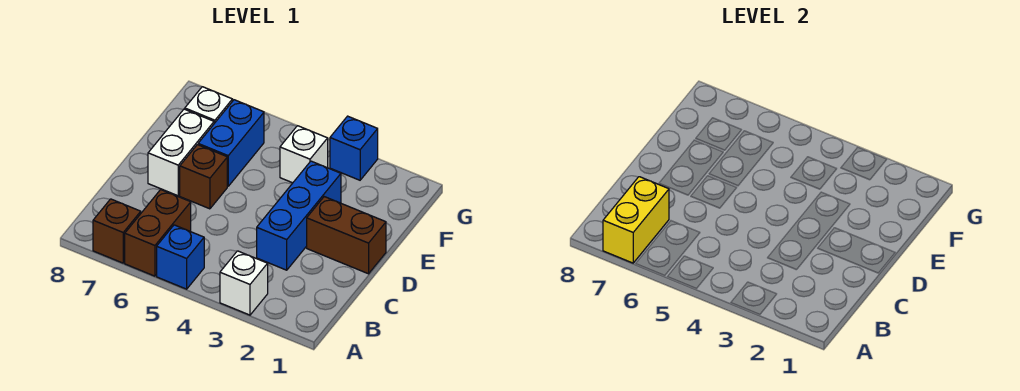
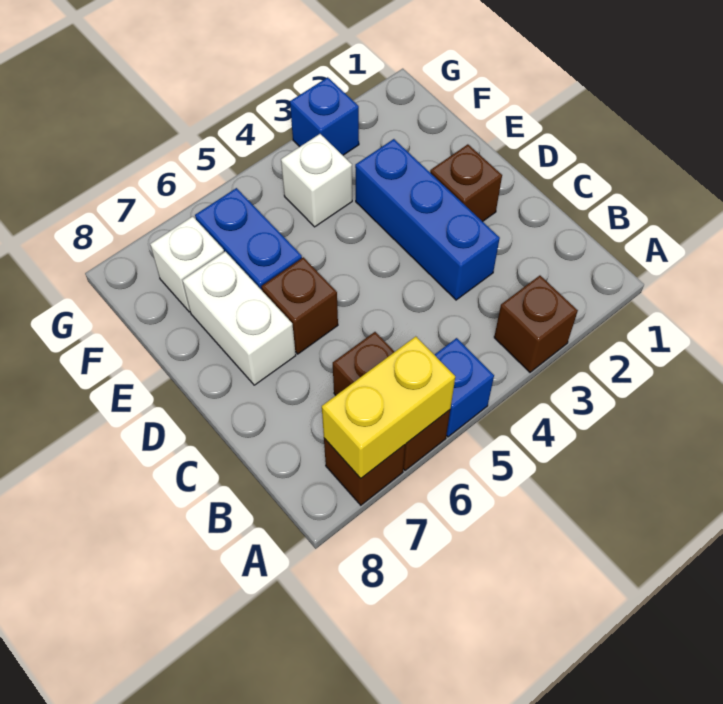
white 1x1 brick [220,251,268,315] -> brown 1x1 brick [494,276,578,372]
yellow 1x2 brick [603,177,669,263] -> yellow 1x2 brick turned to [322,336,455,478]
brown 1x2 brick [307,197,386,274] -> brown 1x1 brick [430,144,502,222]

